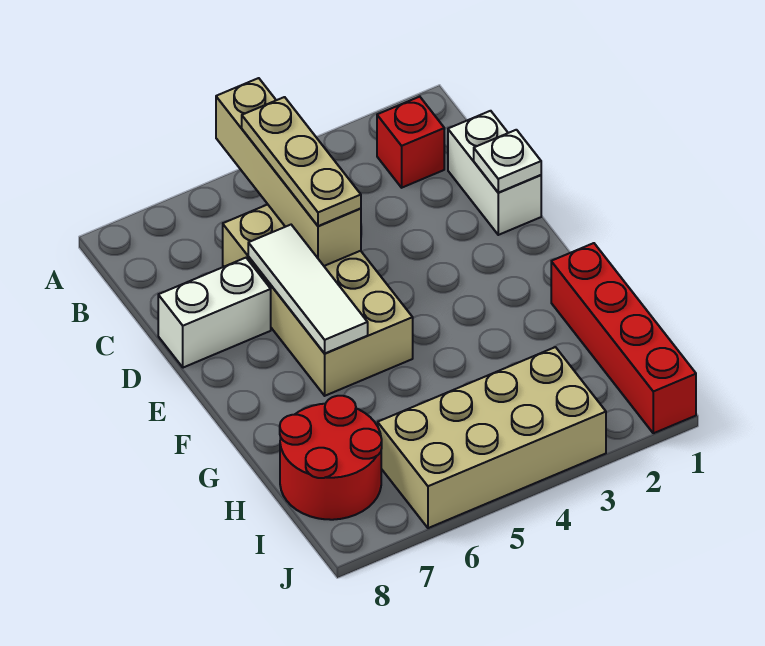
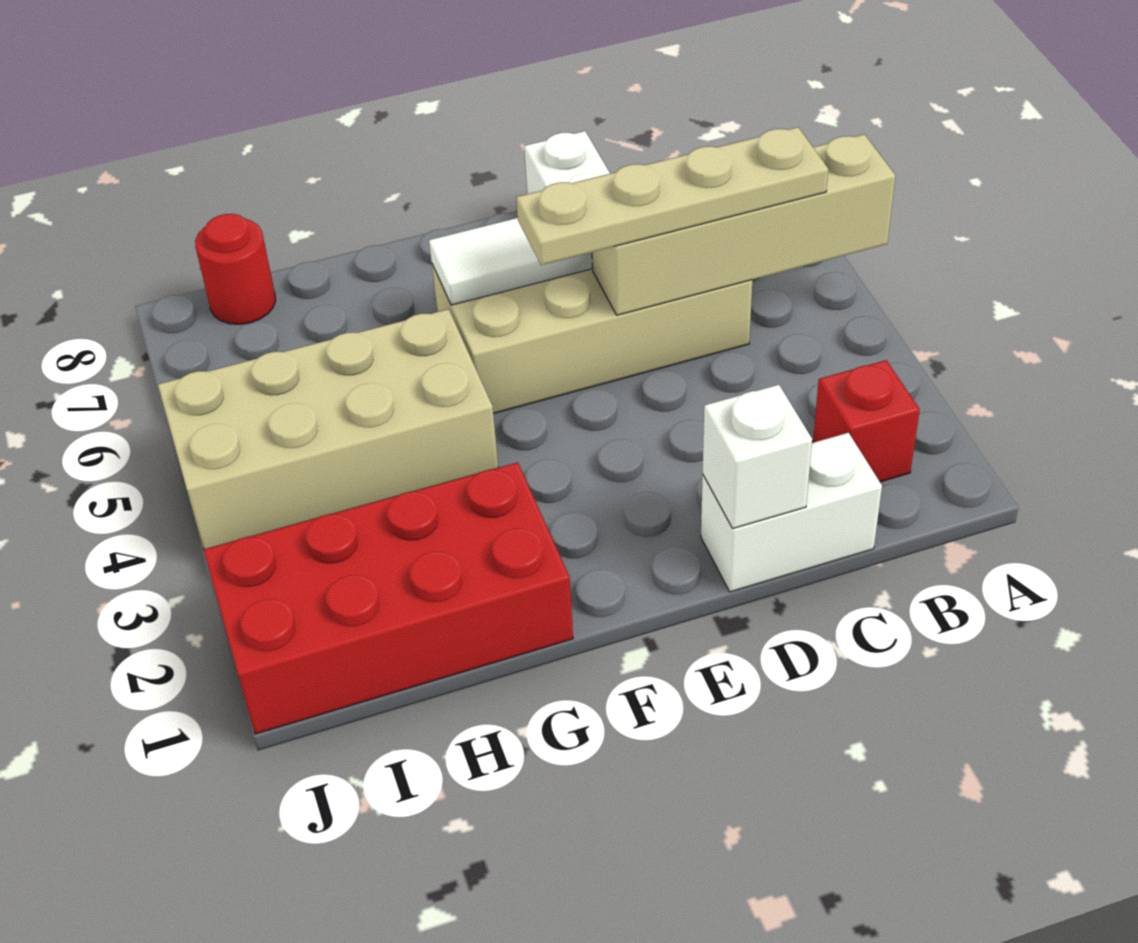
tan 1x3 plate [242,97,361,226] -> tan 1x4 plate [516,127,828,265]
white 1x1 plate [474,130,541,193] -> white 1x1 brick [703,385,812,528]
red 1x4 brick [551,243,696,433] -> red 2x4 brick [204,462,573,734]
red 2x2 round brick [280,396,382,520] -> red 1x1 round brick [195,214,276,324]
tan 2x4 brick [378,347,606,528] -> tan 2x4 brick turned to [158,309,498,549]

